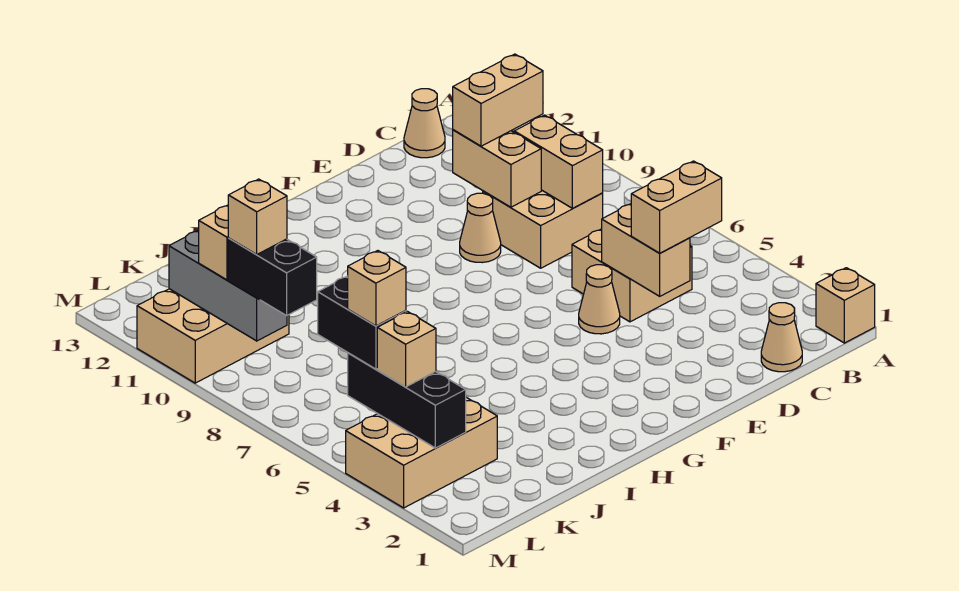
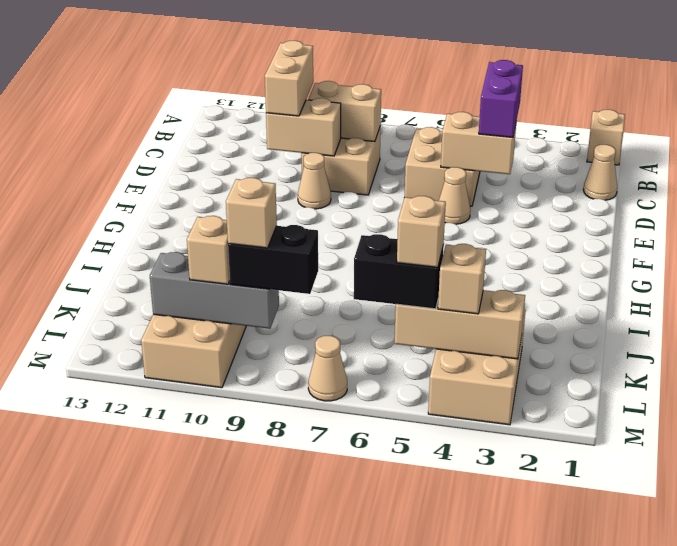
tan 1x2 brick [631,161,722,253] -> purple 1x2 brick [479,60,523,137]
tan 1x1 cone [404,89,445,158] -> tan 1x1 cone moved to [308,336,347,401]
black 1x3 brick [348,353,466,448] -> tan 1x3 brick [395,290,525,359]

